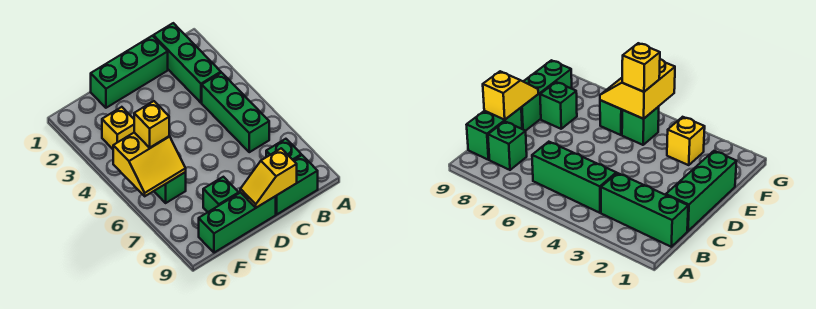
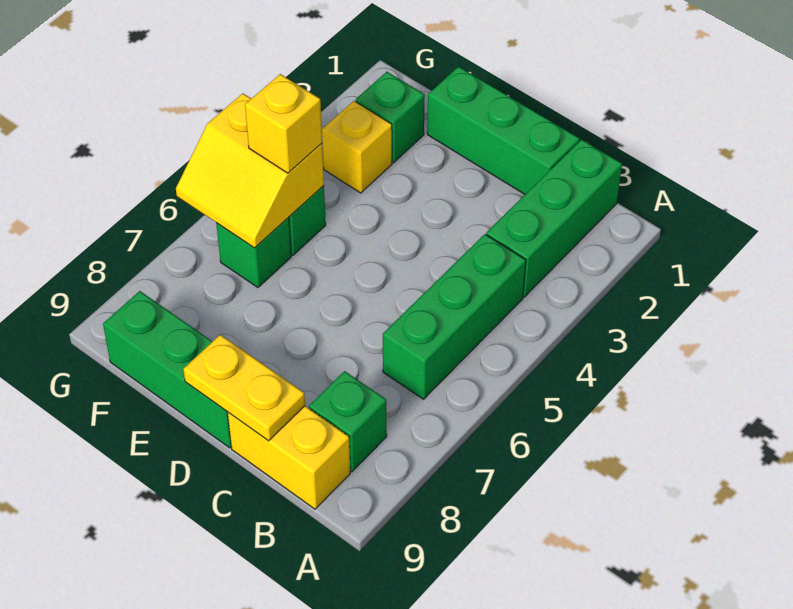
green 1x2 brick [276,155,318,214] -> yellow 1x2 brick [228,406,350,509]
yellow 1x2 slope [240,148,297,208] -> yellow 1x2 plate [183,335,305,441]
green 1x1 brick [203,177,239,212] -> green 1x1 brick moved to [356,72,425,163]

